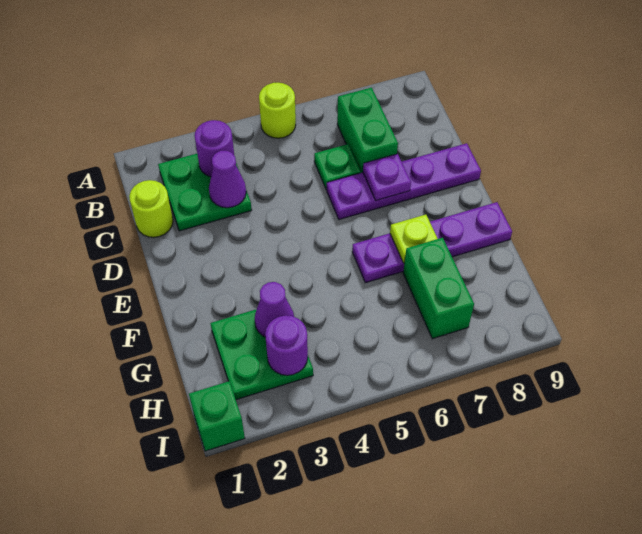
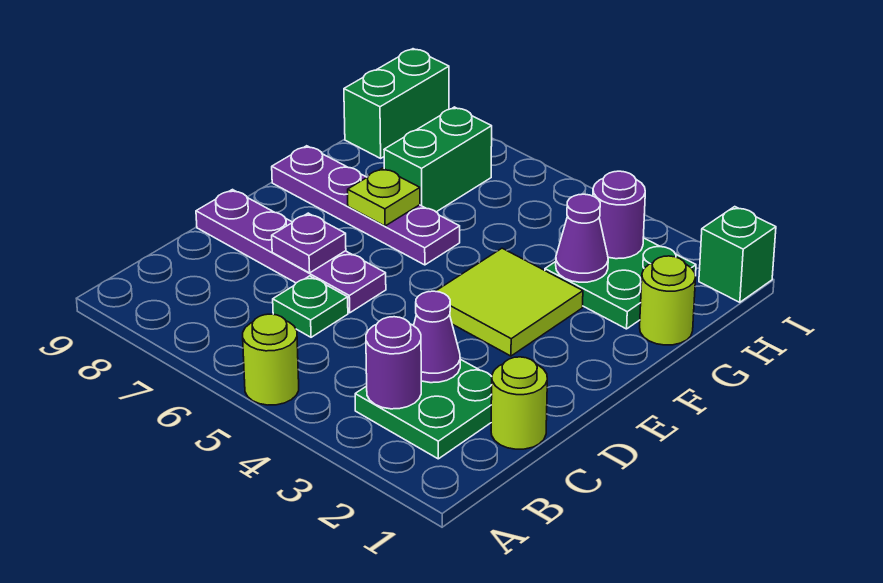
green 1x2 brick [337,88,398,173] -> green 1x2 brick moved to [344,49,449,158]
none -> lime 2x2 tile [435,248,583,356]
none -> lime 1x1 round brick [640,256,696,345]

